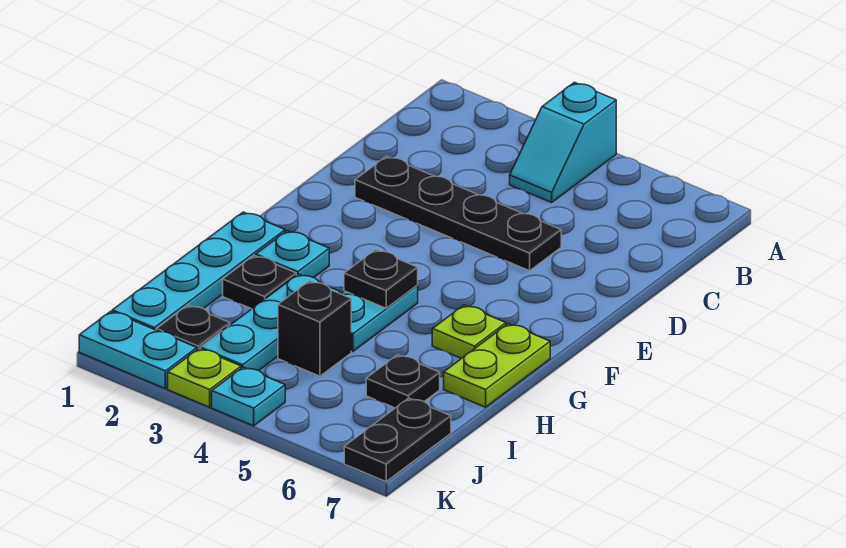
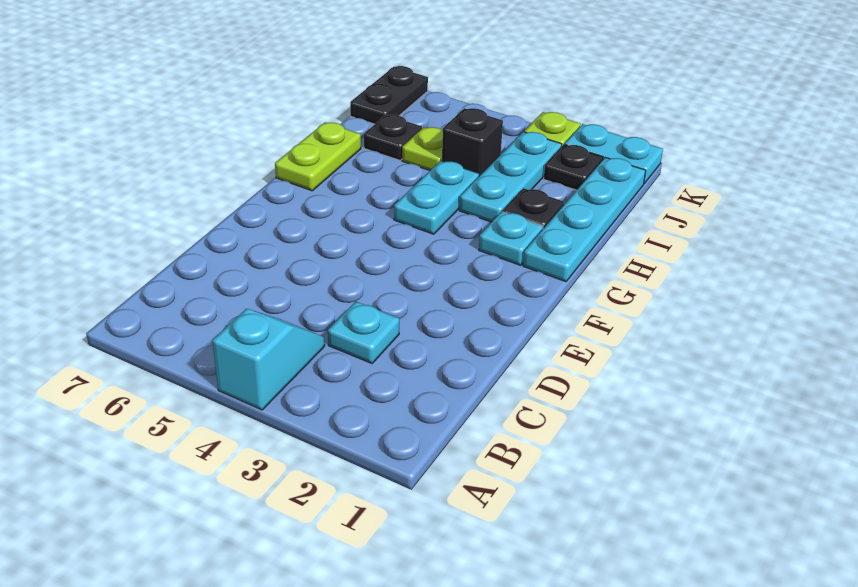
black 1x4 plate [355,156,561,271] -> none
black 1x1 plate [344,250,418,308] -> none
lime 1x1 plate [432,305,506,359] -> lime 1x1 plate moved to [402,127,443,170]
cyan 1x1 plate [212,367,285,426] -> cyan 1x1 plate moved to [328,302,399,363]

